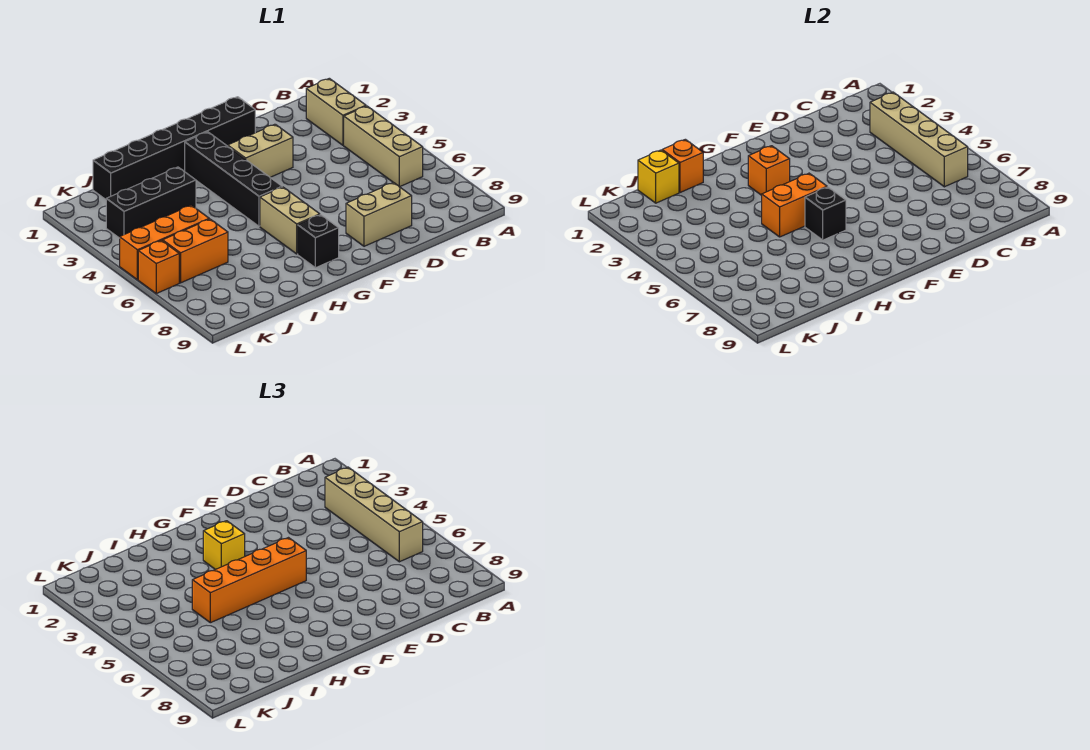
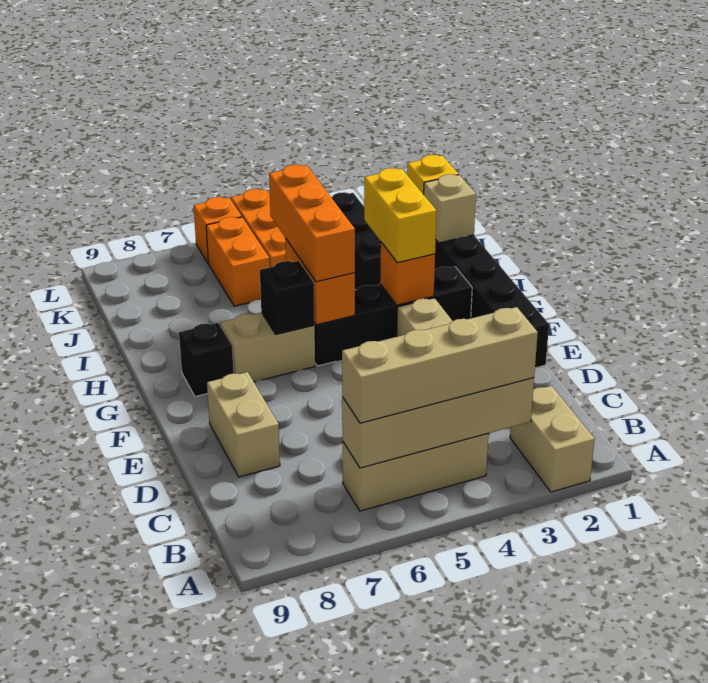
tan 1x2 brick [306,78,366,145] -> tan 1x2 brick turned to [510,386,595,492]
orange 1x4 brick [192,538,306,623] -> orange 1x3 brick [269,165,355,282]
yellow 1x1 brick [203,521,245,570] -> yellow 1x2 brick [364,168,437,263]
orange 1x1 brick [662,139,703,192] -> tan 1x1 brick [424,174,476,243]

